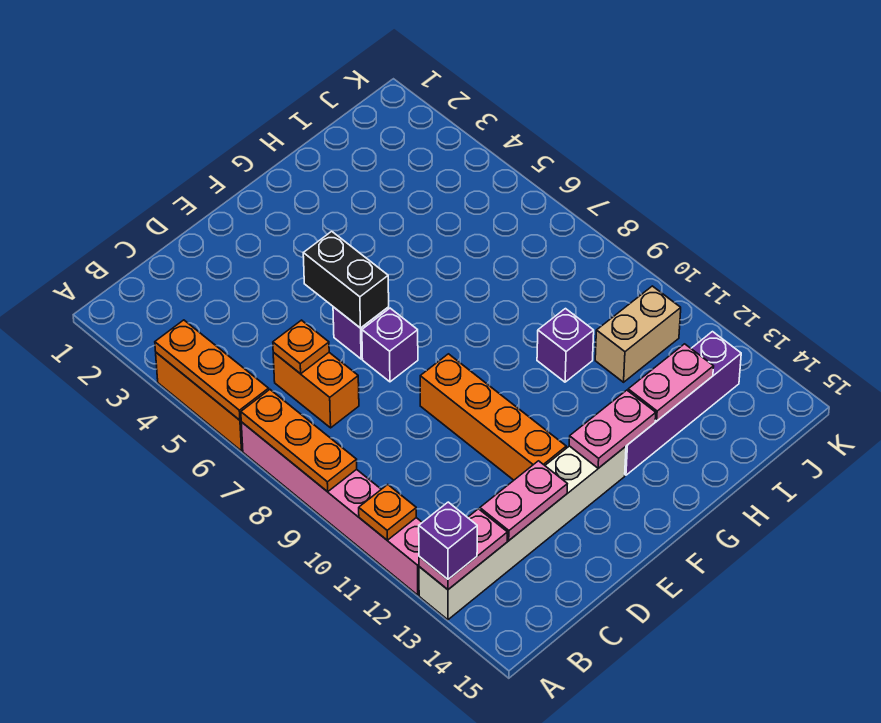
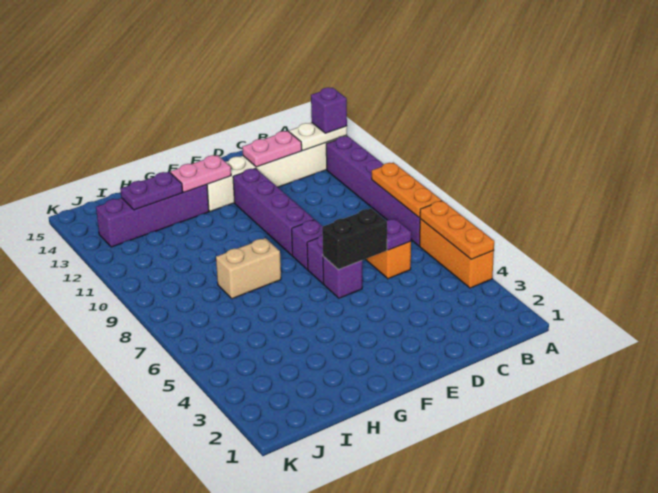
pink 1x6 brick [241,422,422,595] -> purple 1x6 brick [326,136,420,246]
orange 1x1 plate [359,485,416,540] -> none
pink 1x2 plate [419,509,507,589] -> white 1x2 plate [289,123,347,150]
orange 1x1 plate [273,320,329,374] -> purple 1x1 plate [386,219,411,250]
black 1x2 brick [303,231,389,328] -> black 1x2 brick turned to [322,209,387,270]
orange 1x4 brick [420,354,566,480] -> purple 1x4 brick [233,168,314,255]
purple 1x1 brick [537,309,594,382] -> purple 1x1 brick moved to [292,220,323,269]
pink 1x2 plate [628,344,714,421] -> purple 1x2 plate [120,172,183,210]
tan 1x2 brick [595,286,681,382] -> tan 1x2 brick moved to [216,238,281,299]

